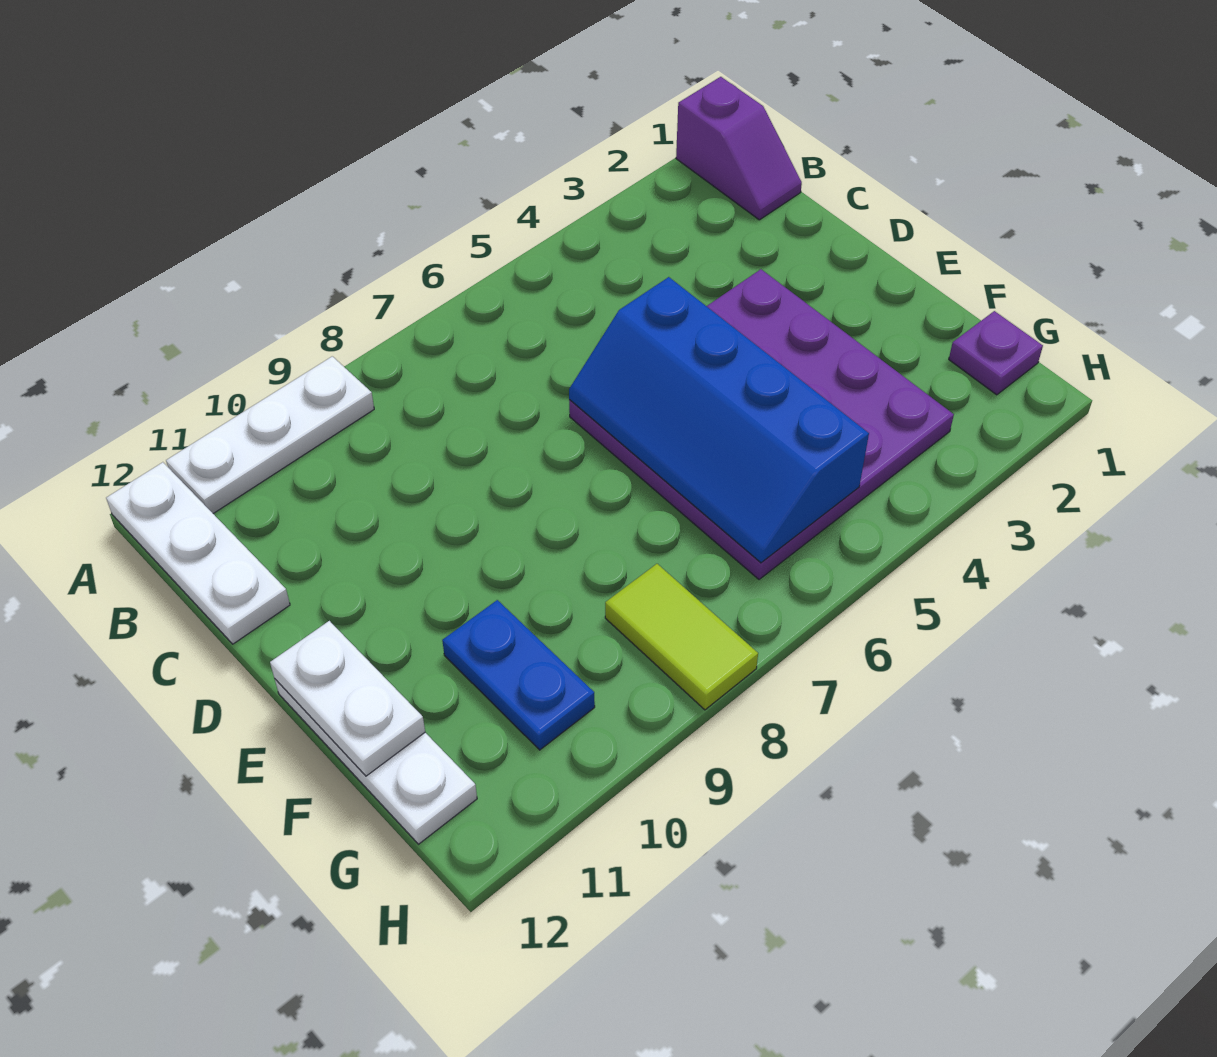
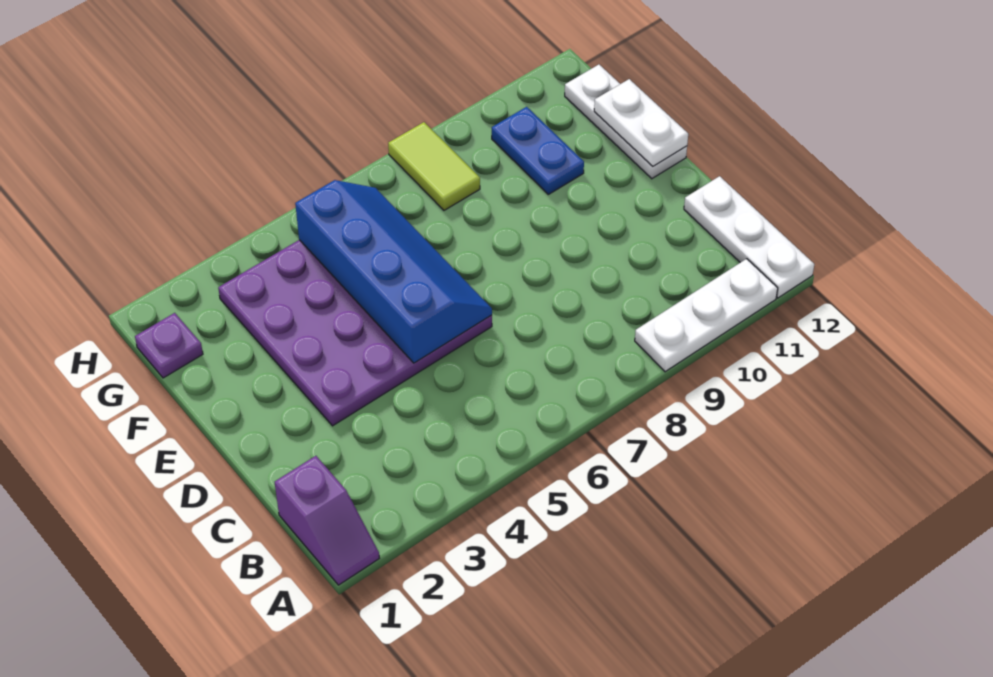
purple 1x2 slope [676,77,802,220] -> purple 1x2 slope turned to [275,456,379,585]

